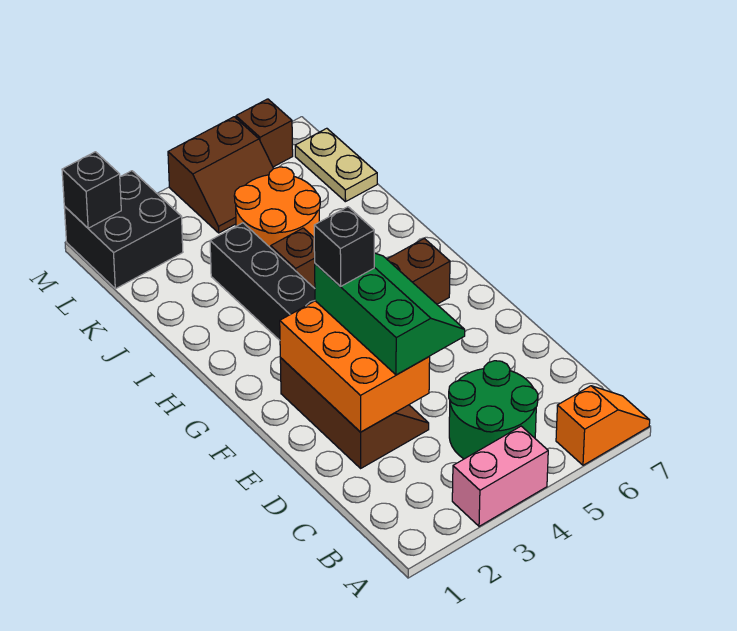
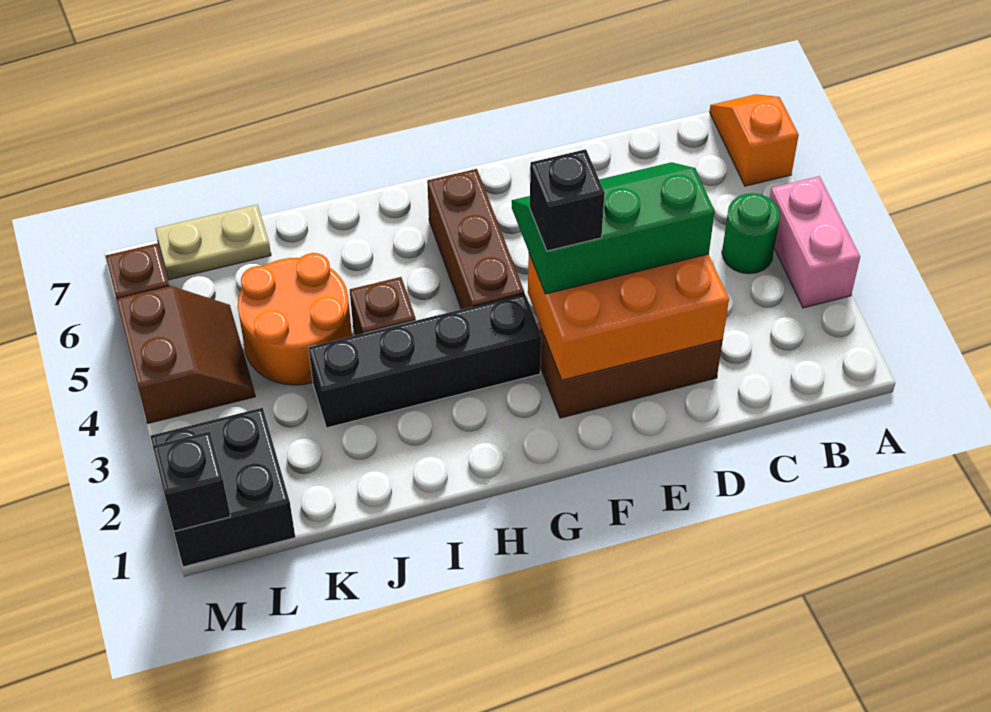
green 2x2 round brick [449,361,538,459] -> green 1x1 round brick [722,193,780,274]

